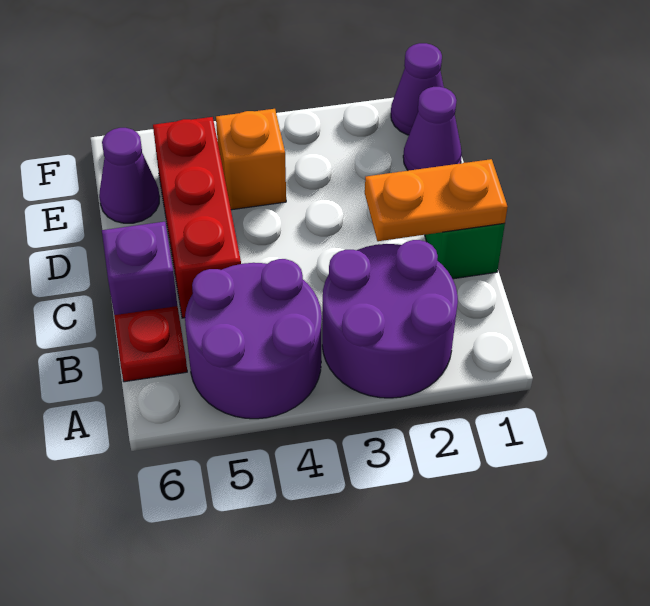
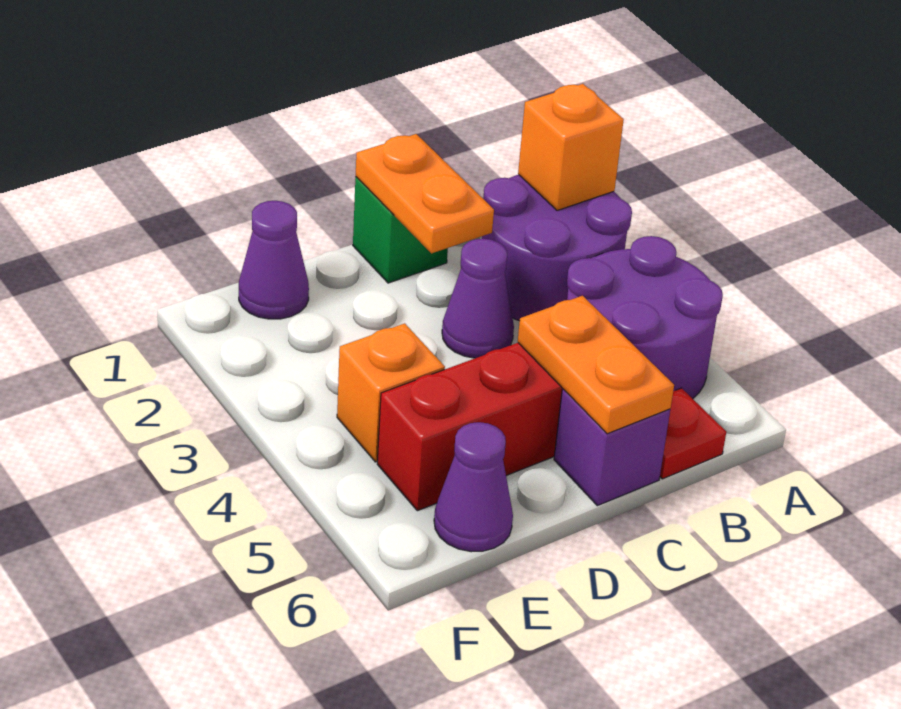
none -> orange 1x1 brick [518,84,624,211]
none -> orange 1x2 plate [518,296,674,434]
purple 1x1 cone [391,43,444,135] -> purple 1x1 cone moved to [442,239,514,358]

